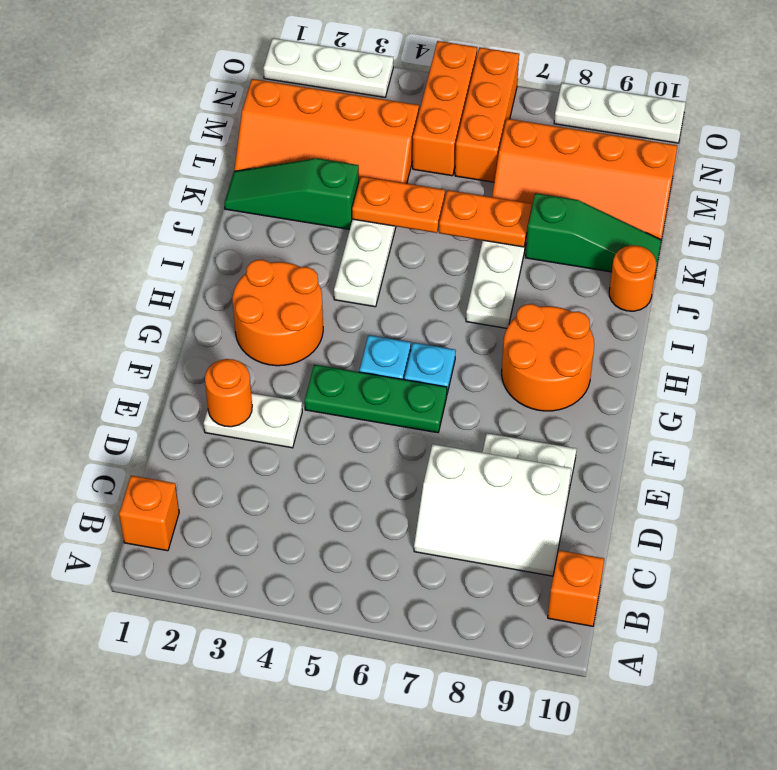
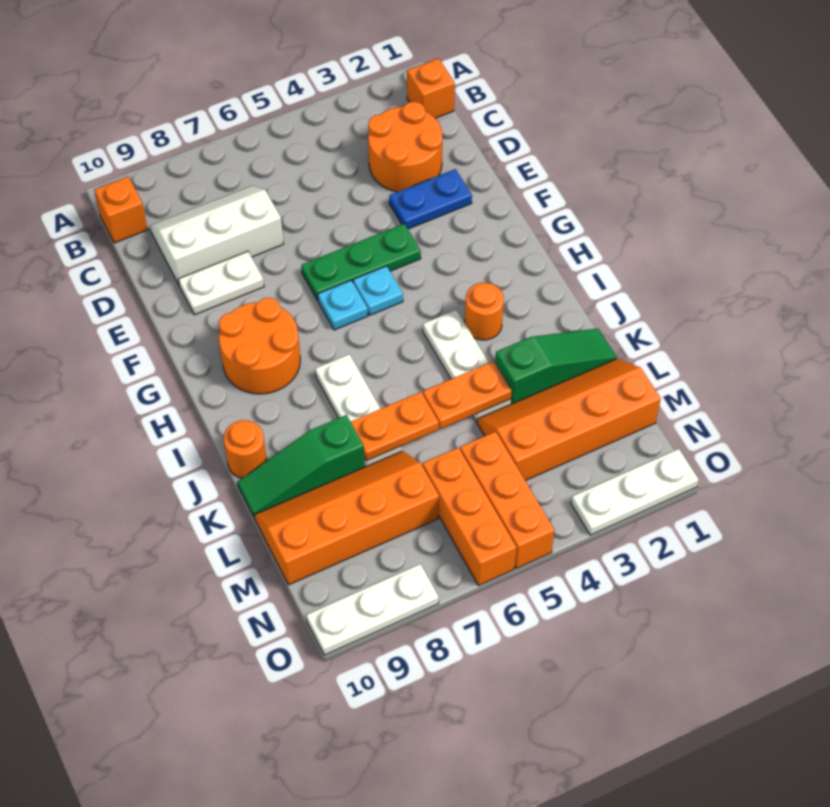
white 1x2 plate [204,393,302,448] -> blue 1x2 plate [389,169,472,229]
orange 1x1 round brick [205,359,252,427] -> orange 1x1 round brick moved to [465,283,504,340]
orange 2x2 round brick [233,260,323,366] -> orange 2x2 round brick moved to [368,102,442,192]

